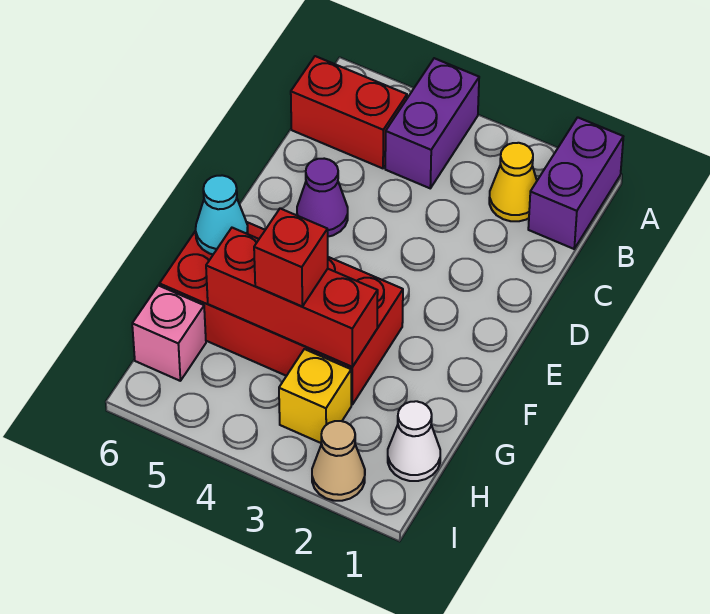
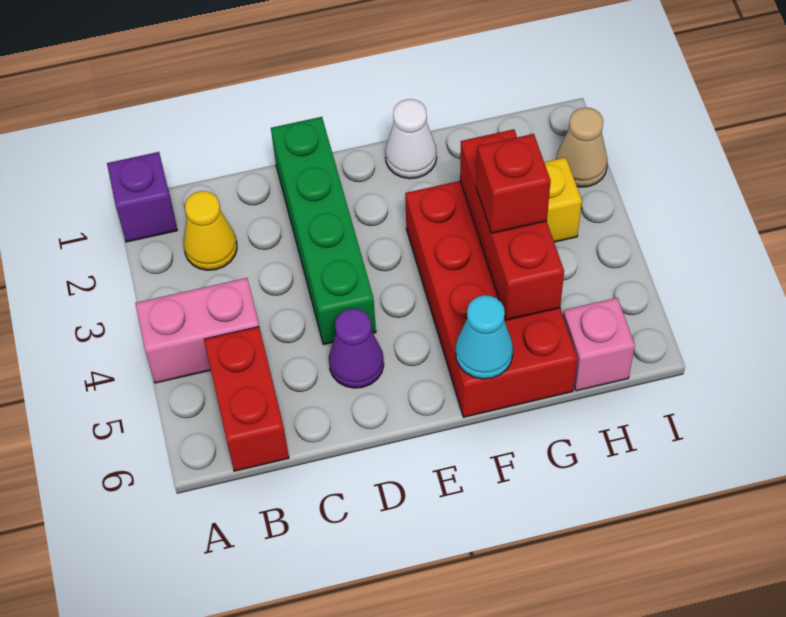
purple 1x2 brick [528,117,623,249] -> purple 1x1 brick [107,152,177,242]
purple 1x2 brick [385,58,479,188] -> pink 1x2 brick [135,278,259,383]
none -> green 1x4 brick [271,117,376,345]
white 1x1 cone [388,401,440,481] -> white 1x1 cone moved to [385,99,437,179]

